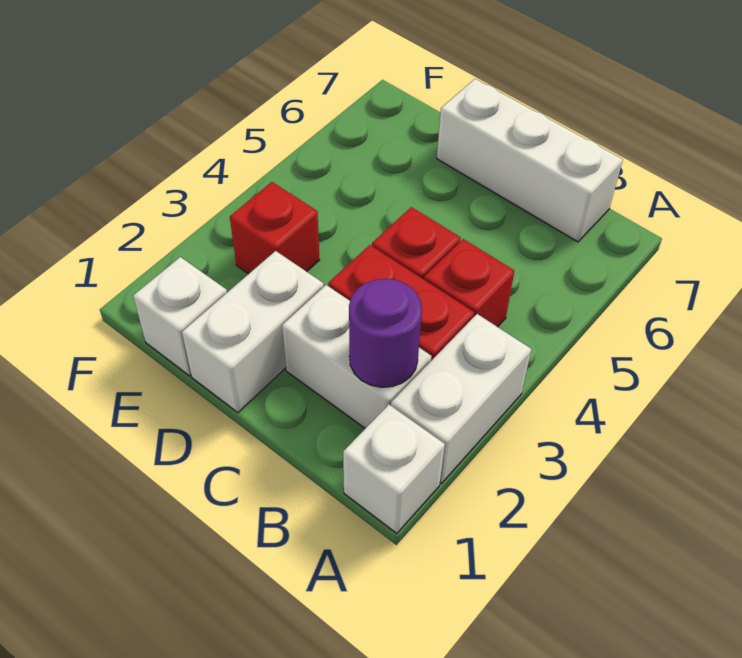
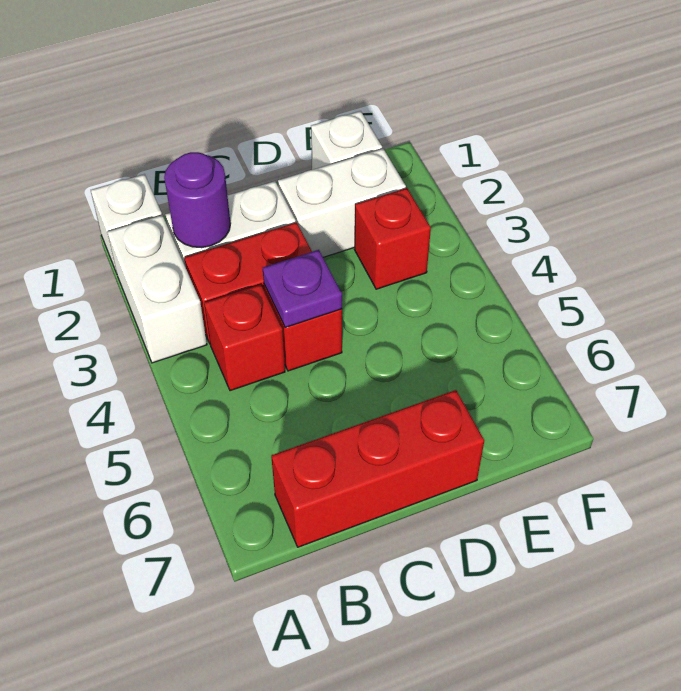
white 1x3 brick [437,79,623,242] -> red 1x3 brick [271,390,484,547]
none -> purple 1x1 plate [263,250,342,327]
white 1x2 brick [182,251,324,413] -> white 1x2 brick turned to [278,149,406,257]

